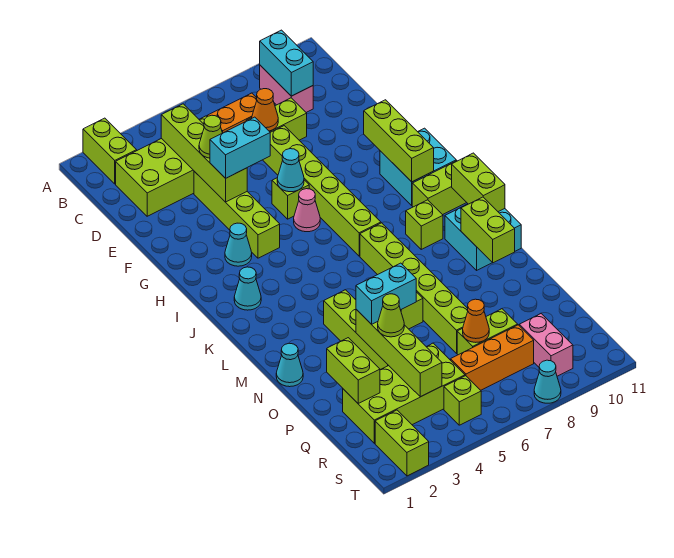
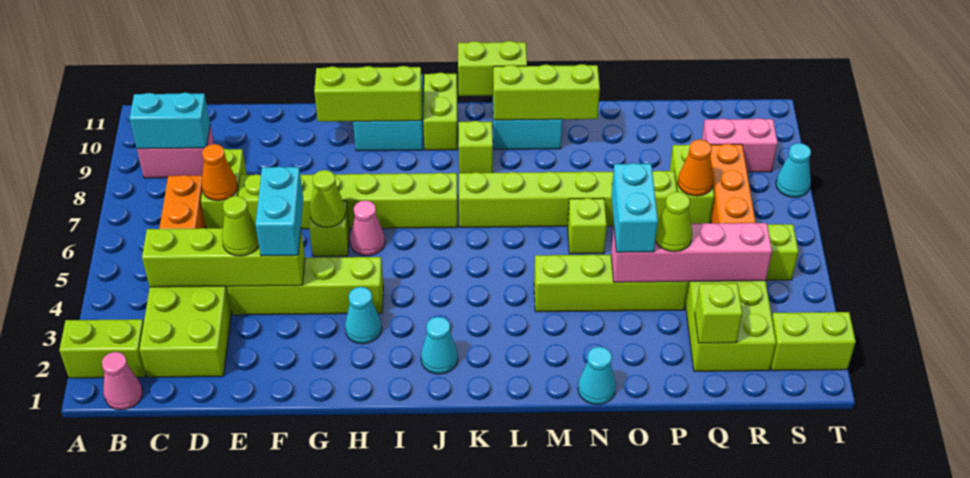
none -> pink 1x1 cone [102,352,143,410]
cyan 1x1 cone [277,149,304,192] -> lime 1x1 cone [310,170,346,227]
lime 1x2 brick [461,197,515,263] -> lime 1x3 brick [493,64,600,120]
lime 1x4 brick [356,310,442,397] -> pink 1x4 brick [611,223,772,282]
lime 1x2 brick [327,338,380,403] -> lime 1x1 brick [695,283,742,343]

